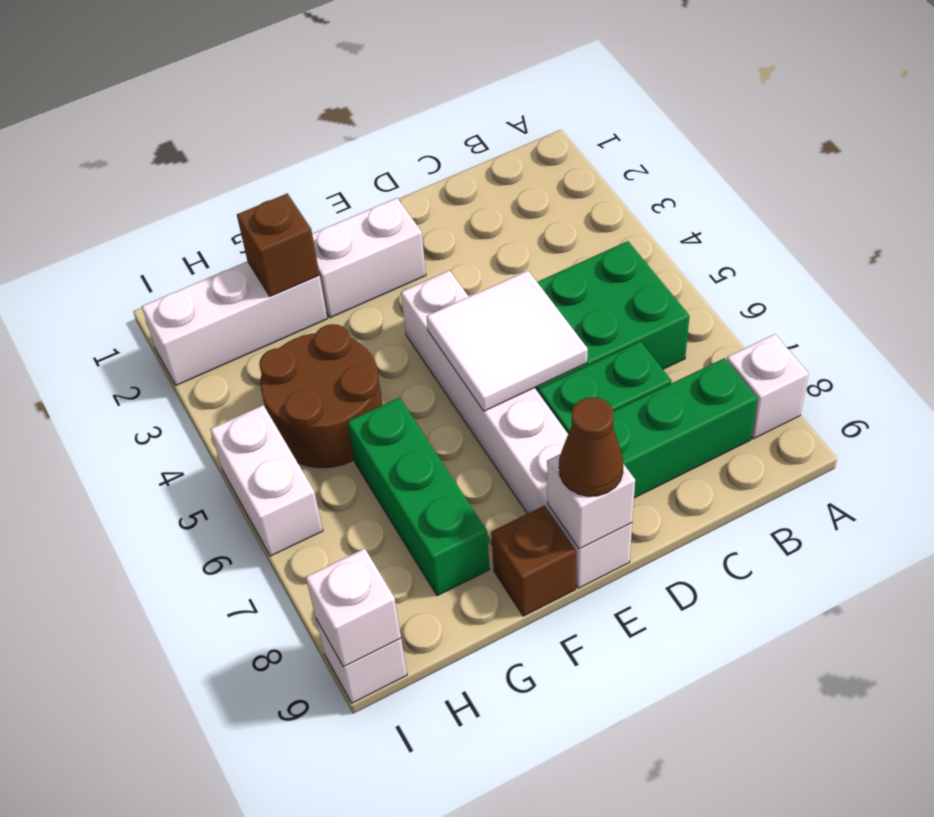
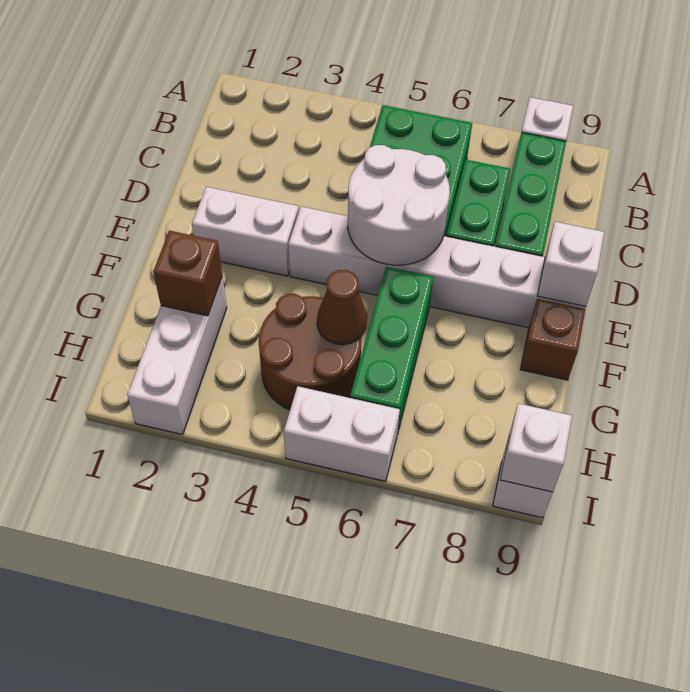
white 2x2 tile [426,271,588,411] -> white 2x2 round brick [348,145,450,265]
white 1x2 brick [312,198,426,318] -> white 1x2 brick turned to [192,187,299,276]
brown 1x1 cone [559,397,623,496] -> brown 1x1 cone moved to [317,270,367,345]
green 1x3 brick [348,398,490,596] -> green 1x3 brick turned to [350,267,433,434]

